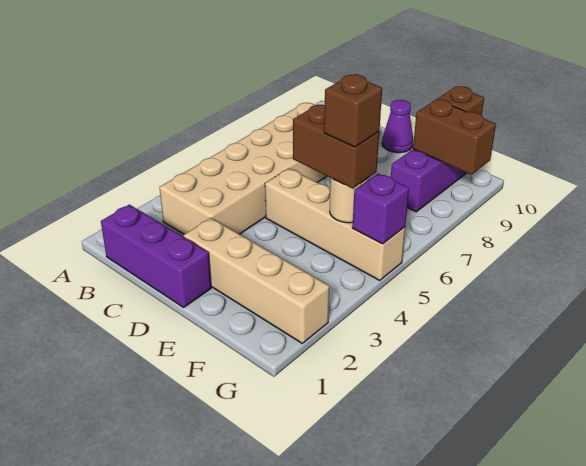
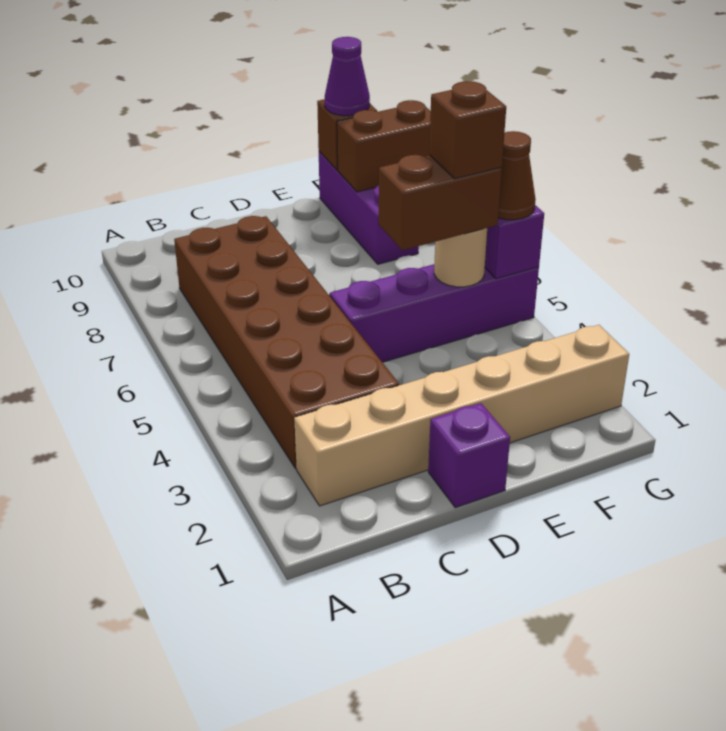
purple 1x3 brick [101,204,211,307] -> purple 1x1 brick [428,403,510,508]
tan 2x6 brick [159,103,326,234] -> brown 2x6 brick [174,216,399,469]
tan 1x4 brick [183,218,330,343] -> tan 1x6 brick [294,325,629,506]
tan 1x4 brick [265,168,405,280] -> purple 1x4 brick [330,264,539,362]
purple 1x1 cone [382,100,413,153] -> purple 1x1 cone moved to [325,37,370,116]
none -> brown 1x1 cone [498,131,536,220]

